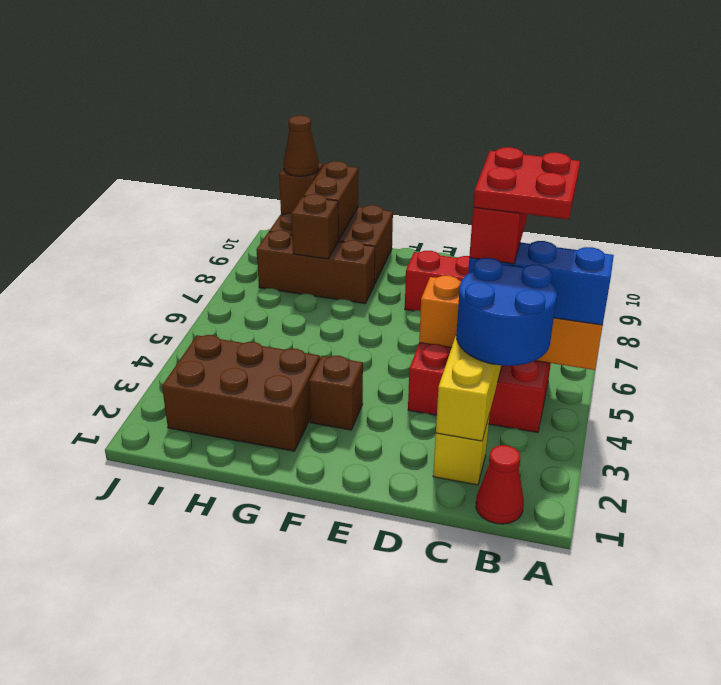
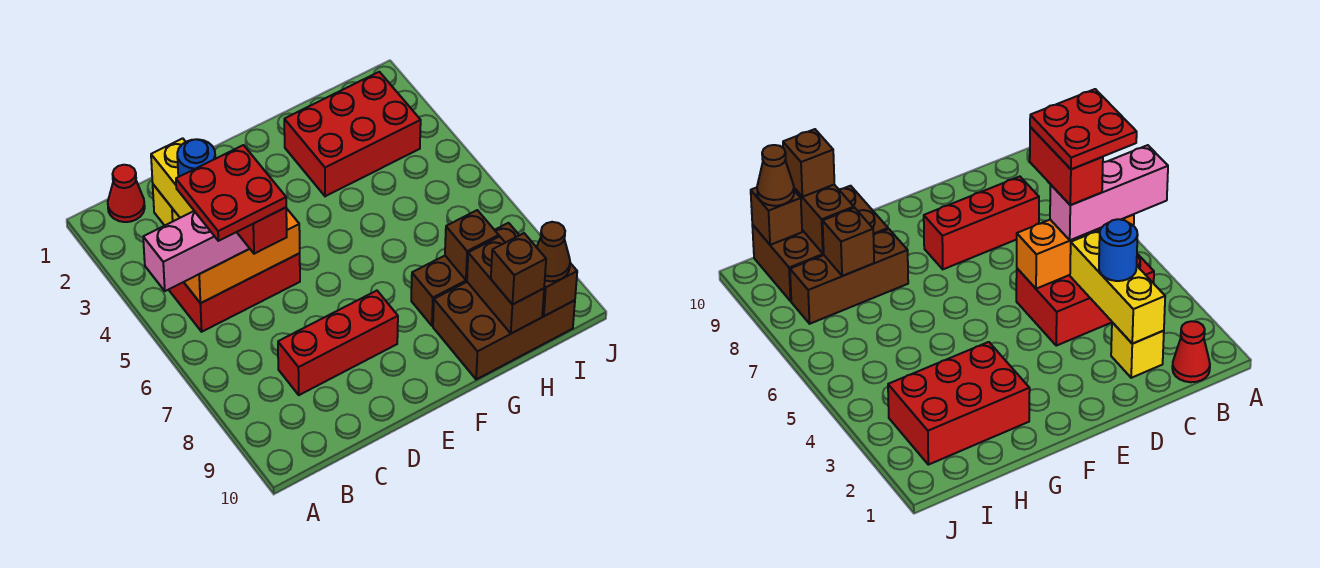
orange 1x4 brick [419,276,603,370] -> orange 1x3 brick [184,208,300,303]
blue 1x3 brick [468,241,614,325] -> pink 1x3 brick [143,211,250,291]
blue 2x2 round brick [456,258,557,366] -> blue 1x1 round brick [177,139,215,177]
brown 1x1 brick [309,356,363,430] -> brown 1x1 brick moved to [491,233,546,305]
brown 2x3 brick [162,335,320,451] -> red 2x3 brick [284,72,421,196]

